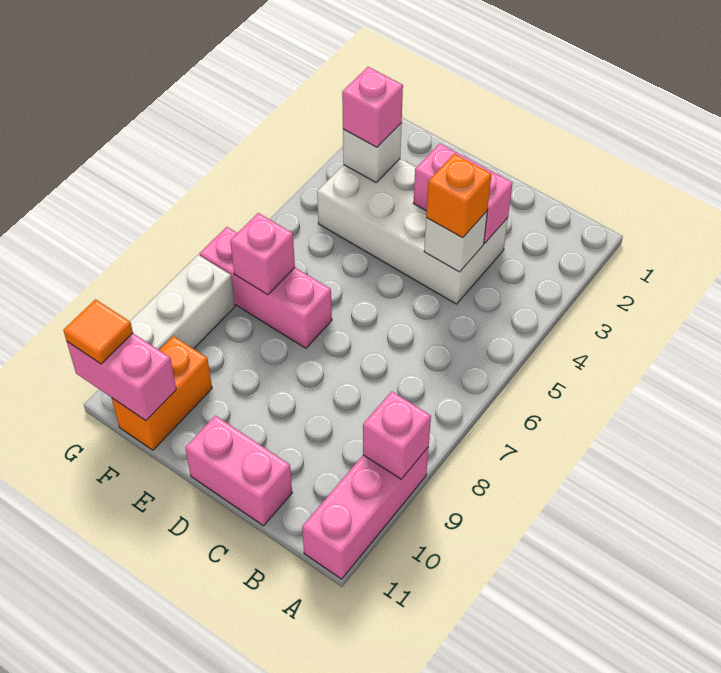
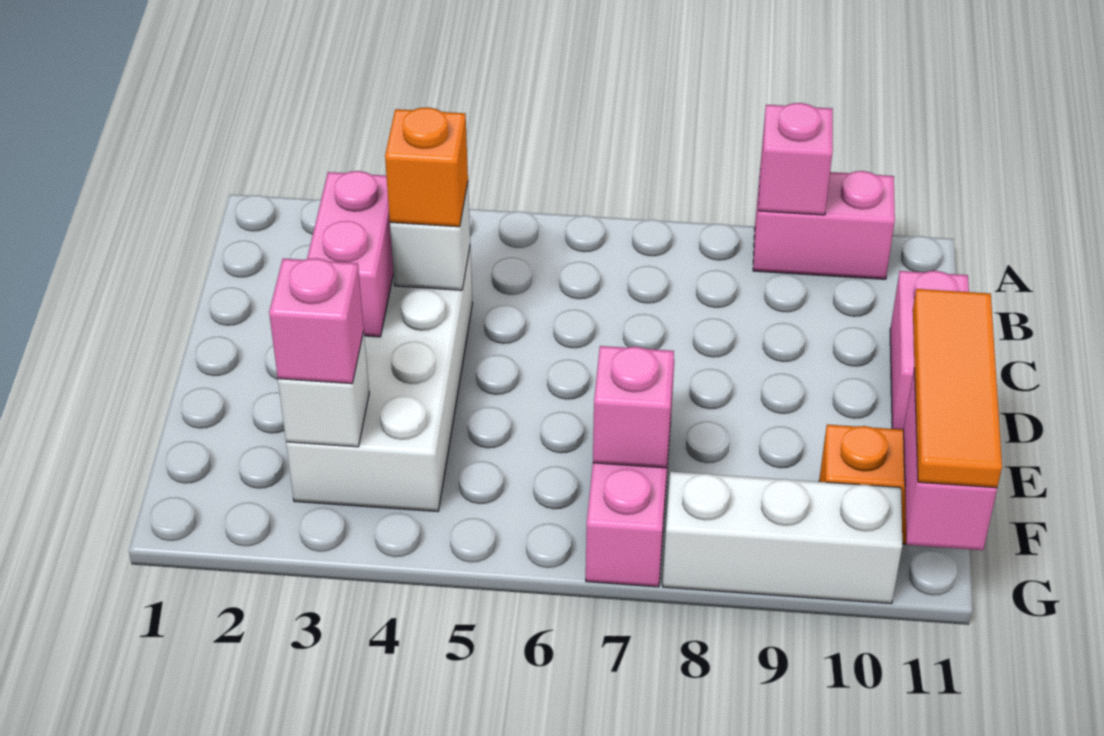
pink 1x3 brick [302,447,429,579] -> pink 1x2 brick [753,171,895,279]
orange 1x1 tile [63,299,133,364] -> orange 1x3 tile [913,289,1002,488]

